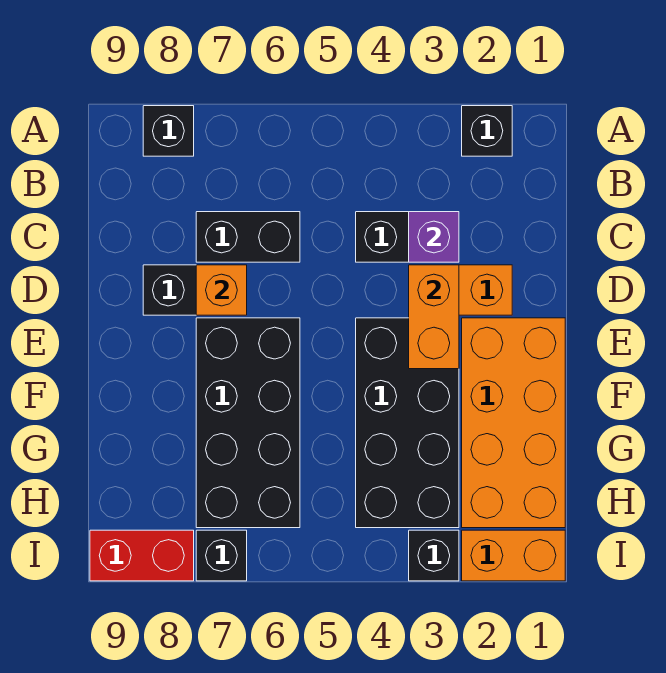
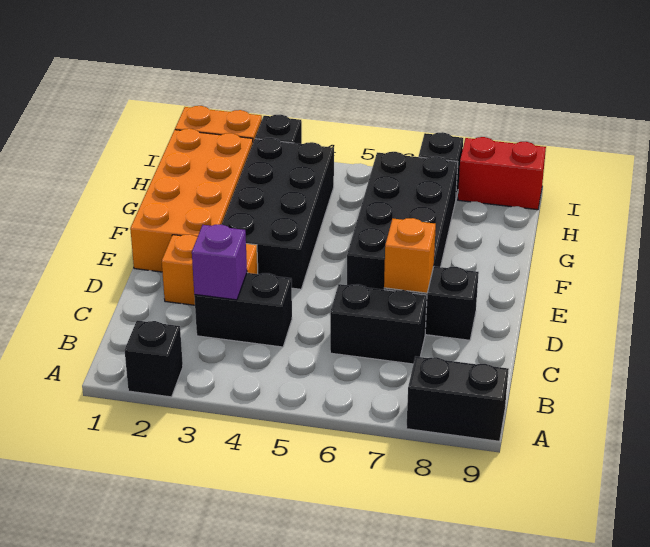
black 1x1 brick [143,106,194,156] -> black 1x2 brick [406,356,509,441]
orange 1x2 brick [409,265,459,369] -> none

